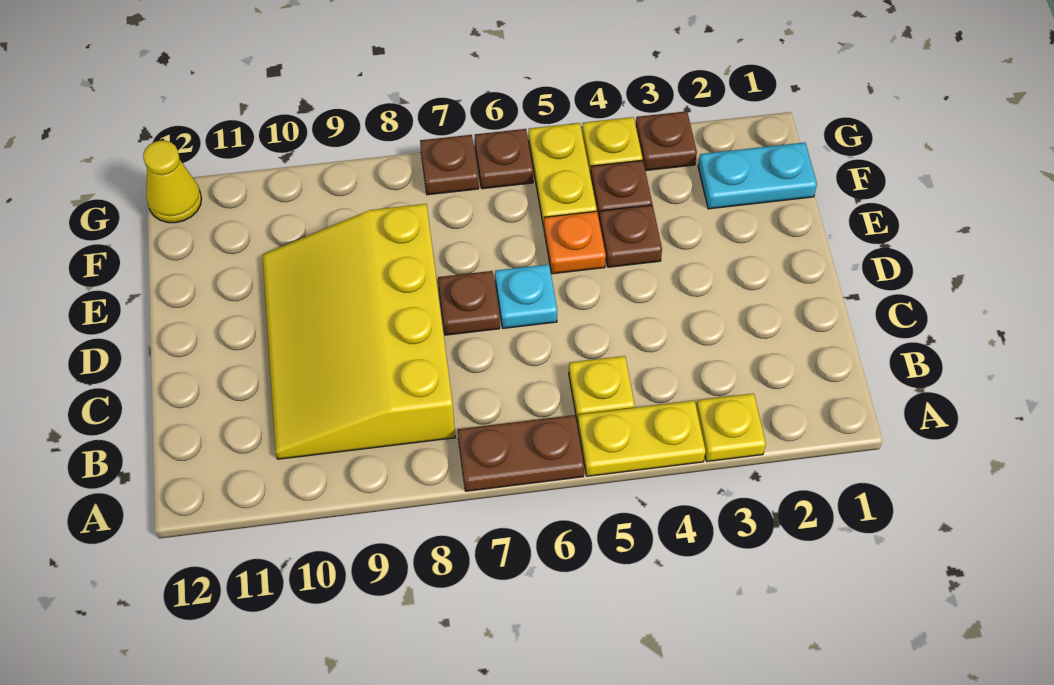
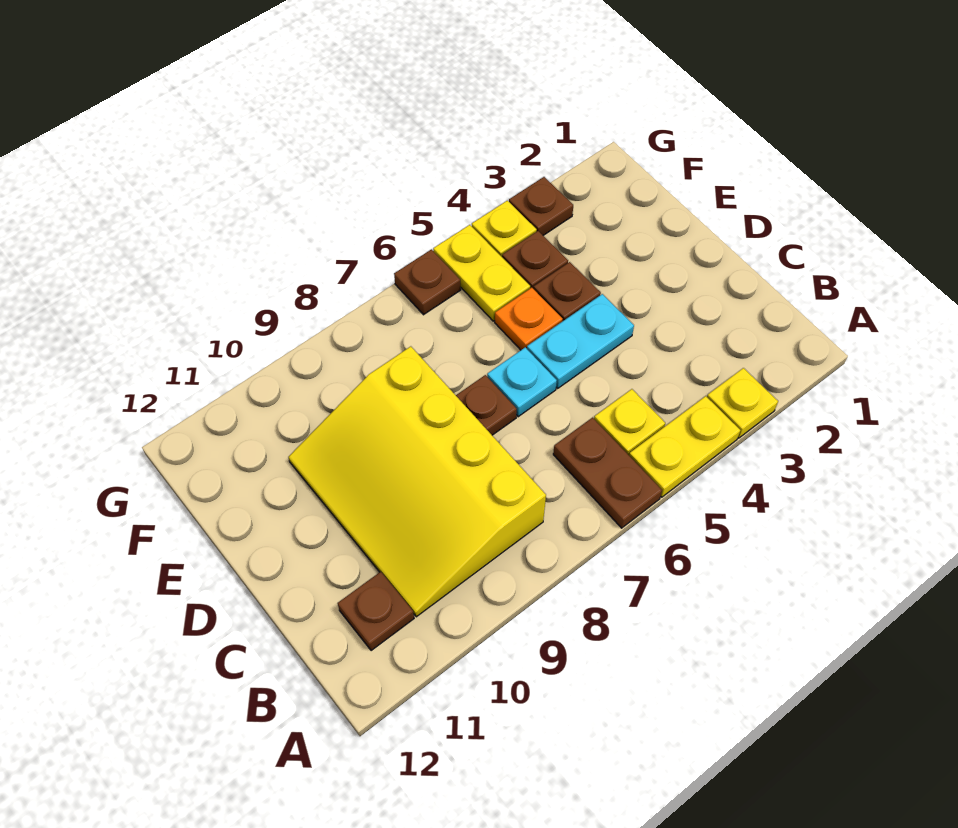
brown 1x2 plate [458,415,584,491] -> brown 1x2 plate turned to [553,418,662,528]
cyan 1x2 plate [698,142,817,209] -> cyan 1x2 plate moved to [527,294,634,388]
brown 1x1 plate [420,135,479,195] -> brown 1x1 plate moved to [338,572,414,651]
yellow 1x1 cone [143,141,202,223] -> none

